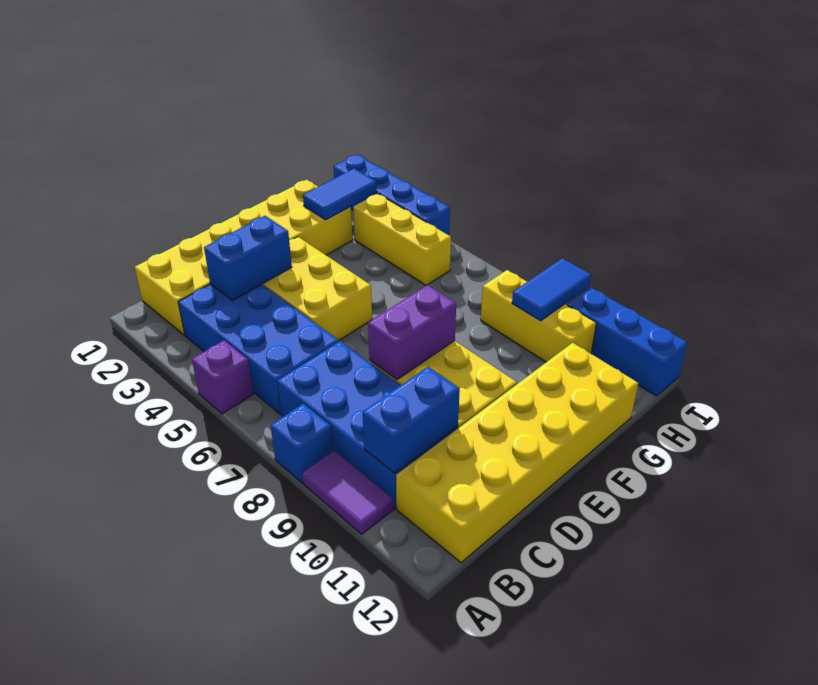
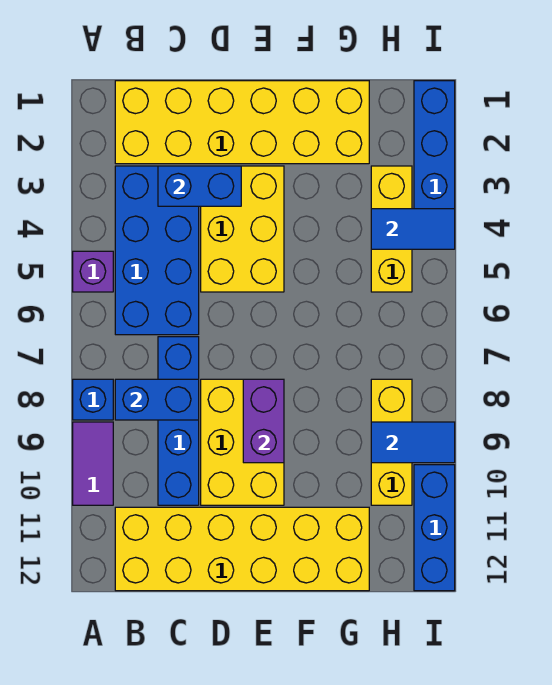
blue 2x4 brick [277,341,458,508] -> blue 1x4 brick [158,337,199,505]
blue 1x2 brick [363,366,460,473] -> blue 1x2 brick moved to [115,379,199,420]
purple 1x2 brick [368,285,456,380] -> purple 1x2 brick turned to [243,379,284,463]
blue 1x2 tile [303,168,377,220] -> blue 1x2 tile moved to [371,209,455,249]

